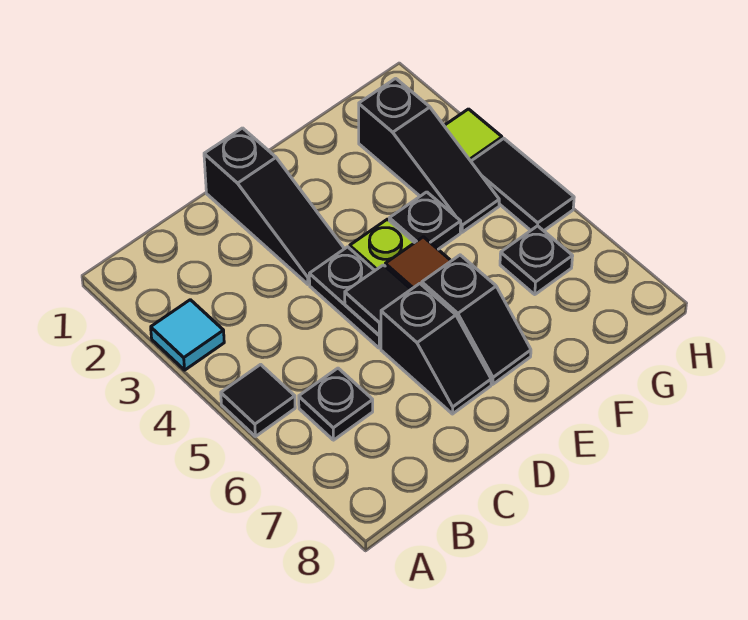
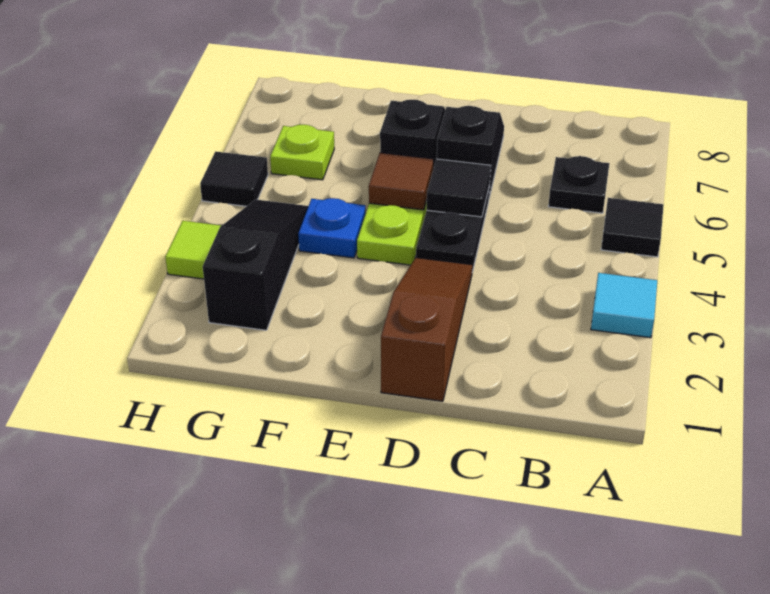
black 1x3 slope [204,128,344,284] -> brown 1x3 slope [381,258,472,401]
black 1x1 plate [389,192,461,249] -> blue 1x1 plate [298,198,366,258]
black 1x1 plate [500,226,573,294] -> lime 1x1 plate [270,124,334,180]
black 1x2 tile [471,139,574,231] -> black 1x1 tile [200,152,268,206]

